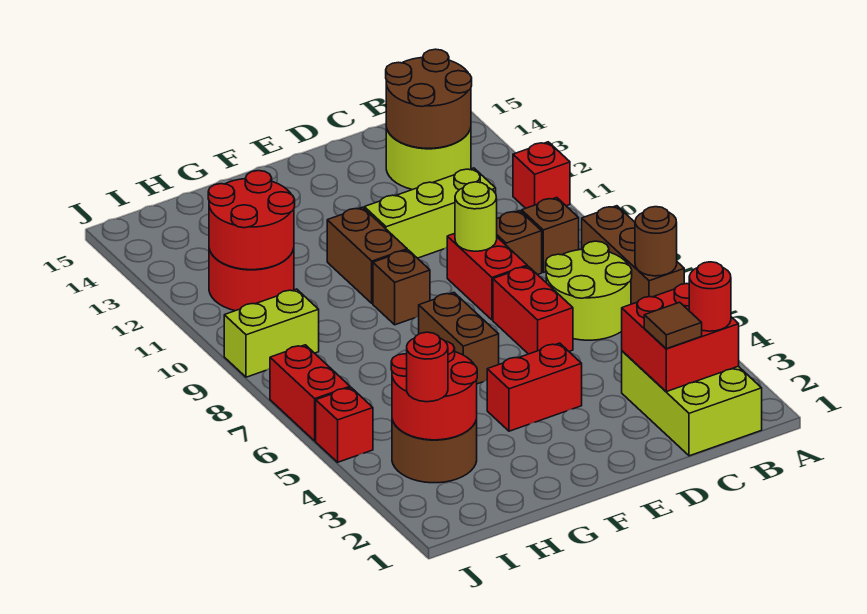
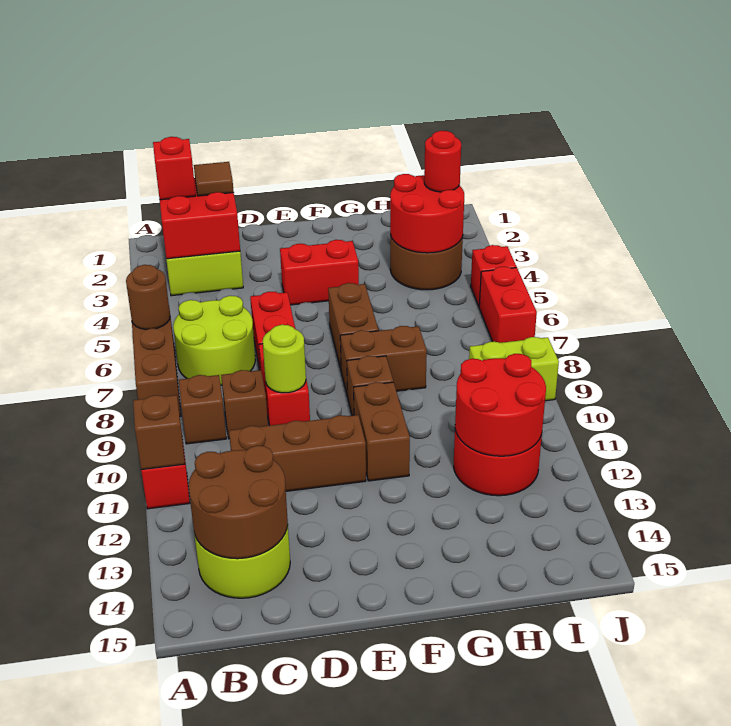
none -> brown 1x1 brick [133,395,185,470]
red 1x1 round brick [689,262,731,331] -> red 1x1 brick [153,137,196,200]
lime 1x3 brick [364,168,496,258] -> brown 1x3 brick [229,415,366,491]
none -> brown 1x2 brick [340,326,427,397]

